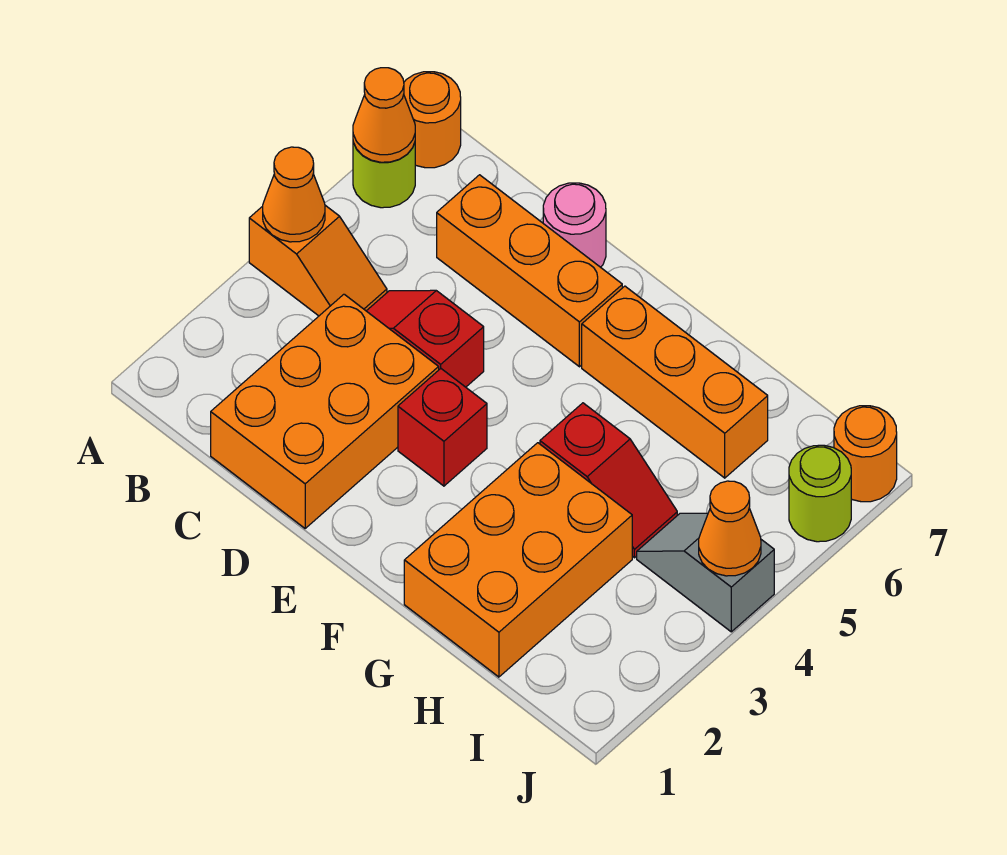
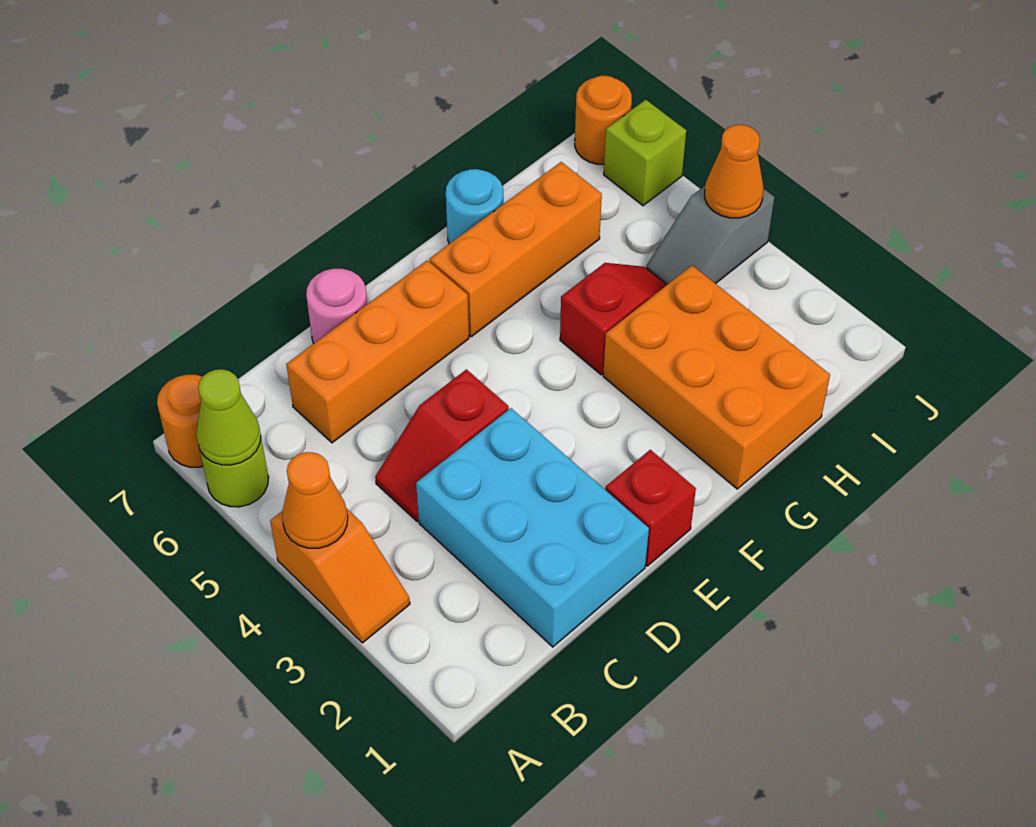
orange 1x2 slope [249,205,387,316] -> orange 1x2 slope turned to [270,509,410,643]
orange 1x1 cone [353,68,415,162] -> lime 1x1 cone [196,369,261,465]
orange 2x3 brick [211,294,439,528] -> cyan 2x3 brick [416,408,649,647]
red 1x1 brick [398,369,487,486] -> red 1x1 brick moved to [605,450,696,566]
none -> cyan 1x1 round brick [446,169,503,244]
lime 1x1 round brick [789,445,851,542] -> lime 1x1 brick [604,100,686,206]

